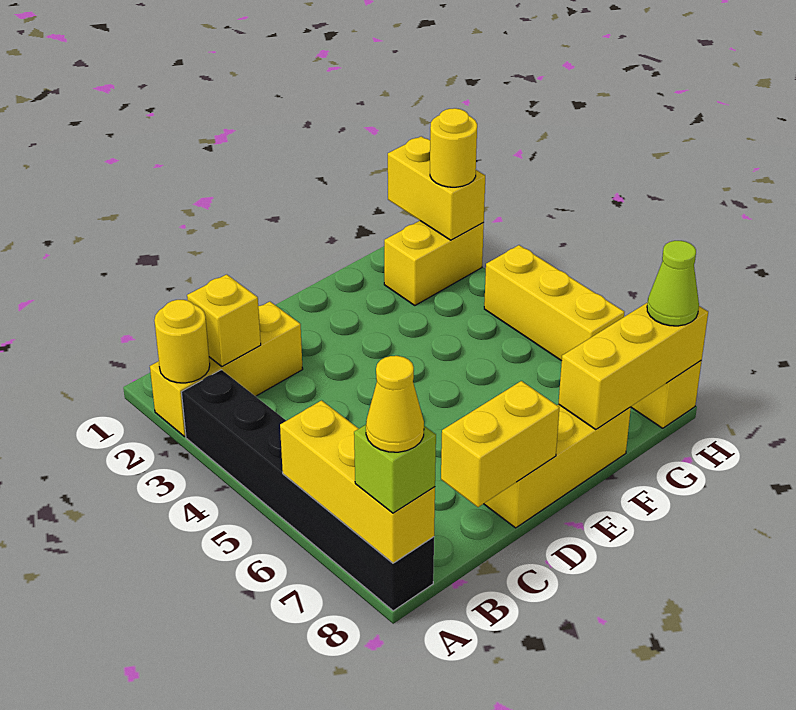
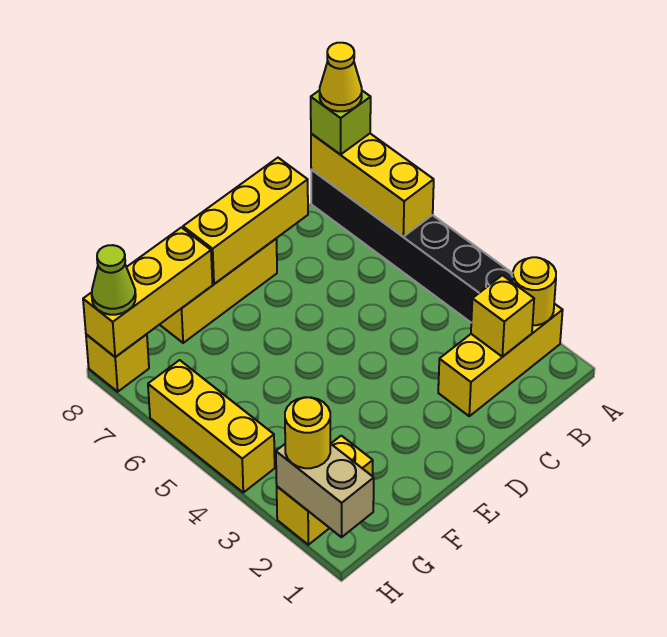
yellow 1x2 brick [441,381,560,507] -> yellow 1x3 brick [183,158,308,284]
yellow 1x2 brick [388,136,485,240] -> tan 1x2 brick [276,444,374,537]

